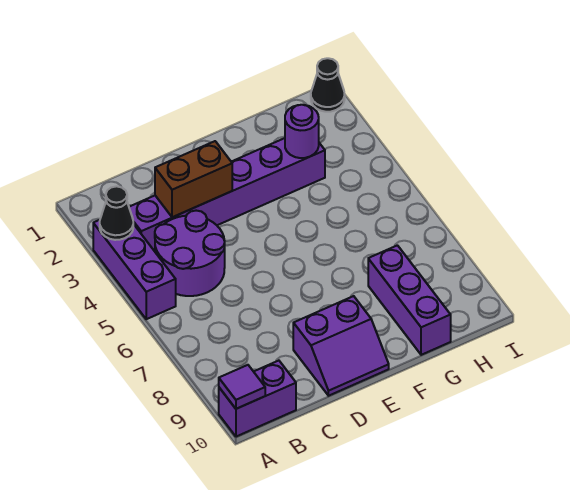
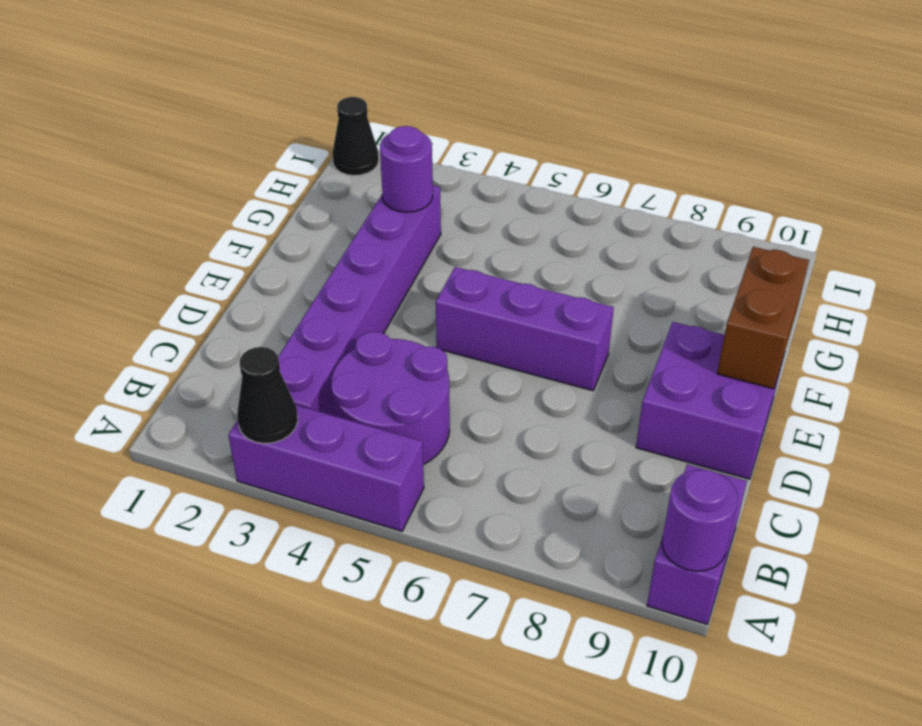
purple 1x1 tile [219,365,265,409] -> purple 1x1 round brick [662,469,738,571]
brown 1x2 brick [155,141,232,217] -> brown 1x2 brick moved to [717,247,809,389]
purple 2x2 slope [293,296,389,396] -> purple 2x2 brick [636,322,784,479]
purple 1x3 brick [368,245,451,355] -> purple 1x3 brick moved to [436,267,614,391]

